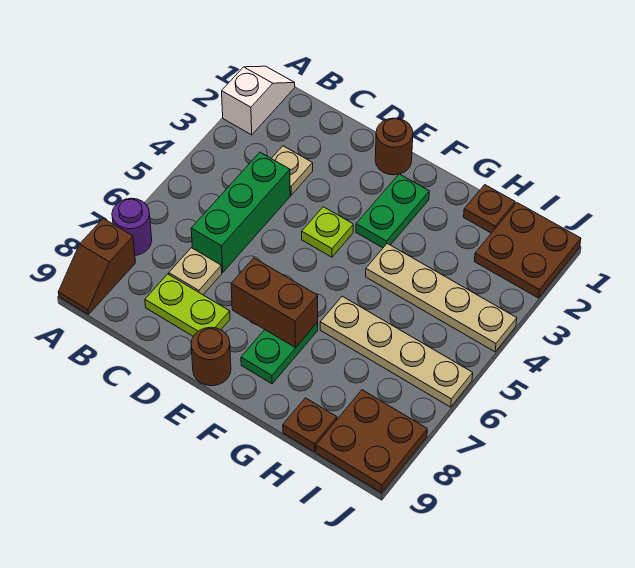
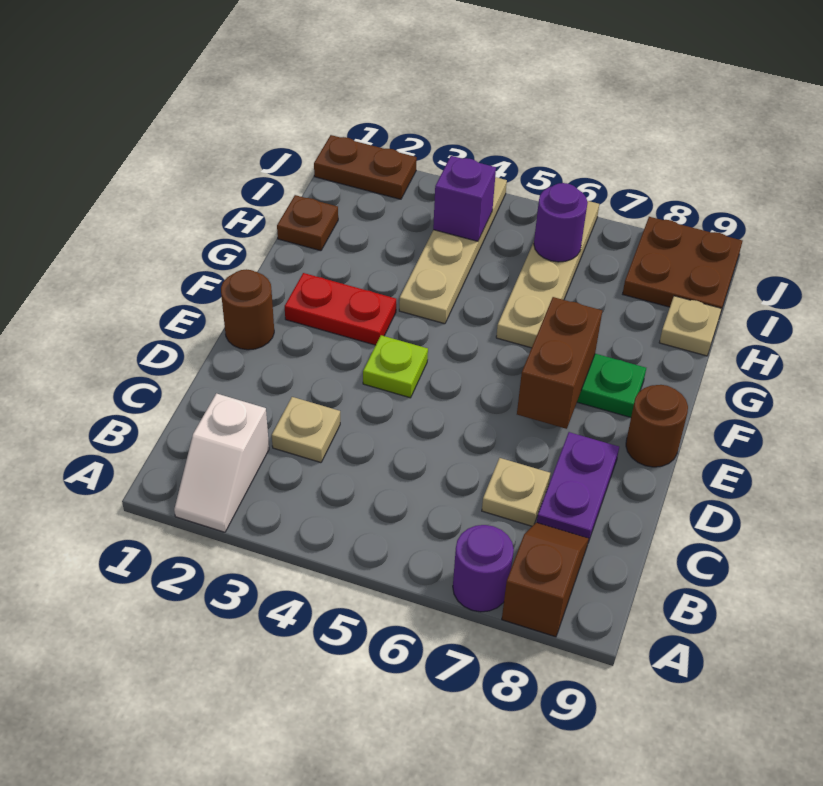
white 1x2 slope [222,66,295,135] -> white 1x2 slope turned to [174,393,269,532]
brown 1x2 slope [58,219,136,314] -> brown 1x2 slope turned to [502,522,589,637]
green 1x3 brick [191,152,290,272] -> none
lime 1x2 plate [145,274,230,336] -> purple 1x2 plate [537,432,619,542]
green 1x2 plate [356,174,429,248] -> red 1x2 plate [285,273,396,345]
brown 1x1 plate [283,398,337,452] -> tan 1x1 plate [659,296,722,356]
brown 2x2 plate [474,203,581,298] -> brown 1x2 plate [314,135,417,199]
none -> purple 1x1 brick [433,156,496,241]
none -> purple 1x1 round brick [534,183,588,262]

